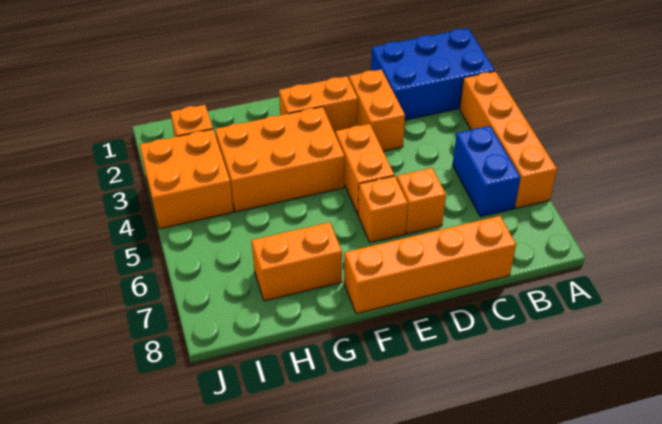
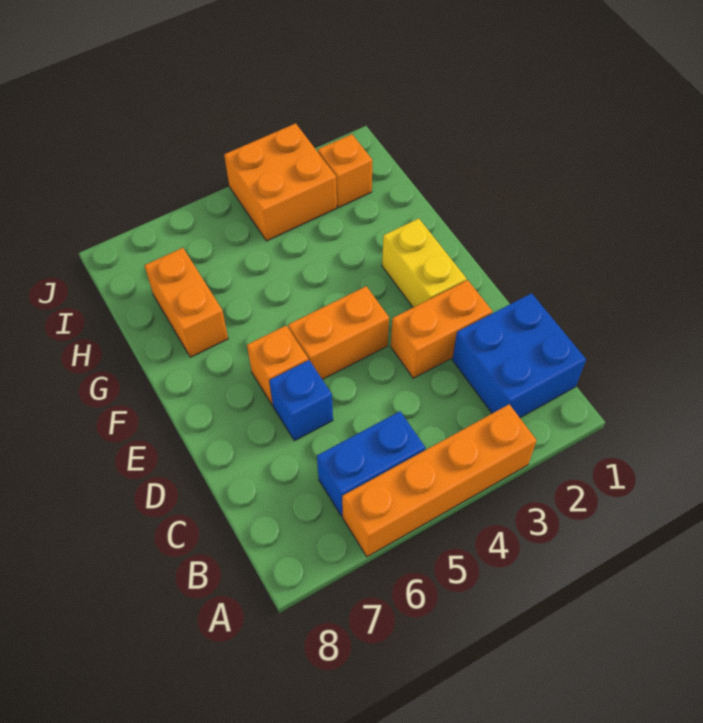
blue 2x3 brick [371,28,495,120] -> blue 2x2 brick [452,293,586,418]
orange 1x4 brick [344,216,516,314] -> none
orange 1x1 brick [397,168,446,234] -> blue 1x1 brick [269,360,333,441]
orange 1x2 brick [279,76,358,133] -> yellow 1x2 brick [382,218,466,307]
orange 2x3 brick [215,107,345,212] -> none

